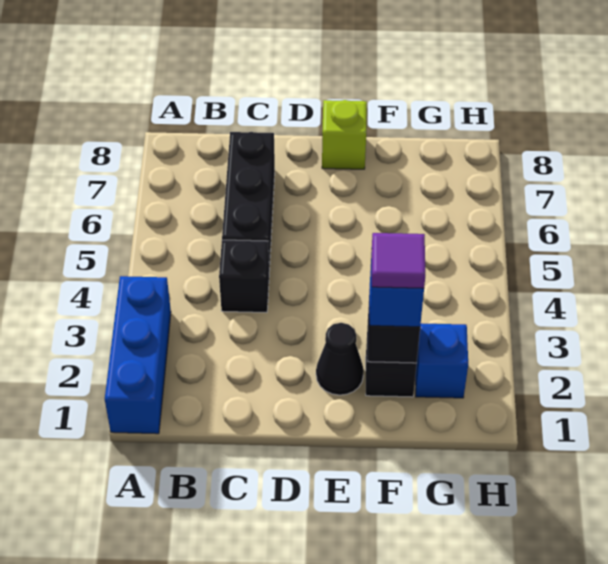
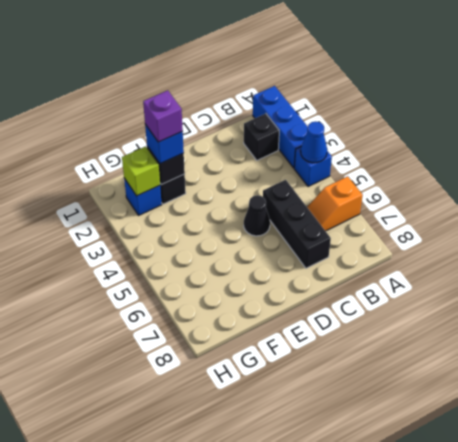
none -> blue 1x1 brick [294,147,332,187]
none -> blue 1x1 cone [301,121,327,163]
none -> orange 1x2 slope [307,176,363,231]
black 1x1 brick [219,240,269,312] -> black 1x1 brick moved to [244,114,279,160]
black 1x1 cone [316,323,364,395] -> black 1x1 cone moved to [244,195,270,236]
lime 1x1 brick [322,100,367,169] -> lime 1x1 brick moved to [122,146,160,196]
purple 1x1 tile [372,233,425,288] -> purple 1x1 brick [143,90,183,142]

